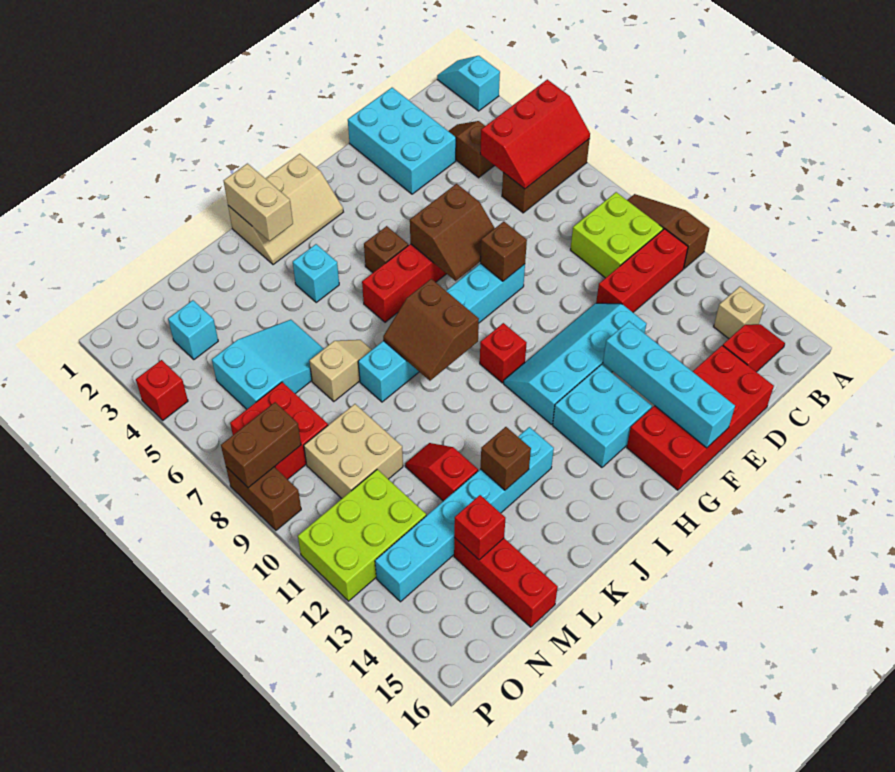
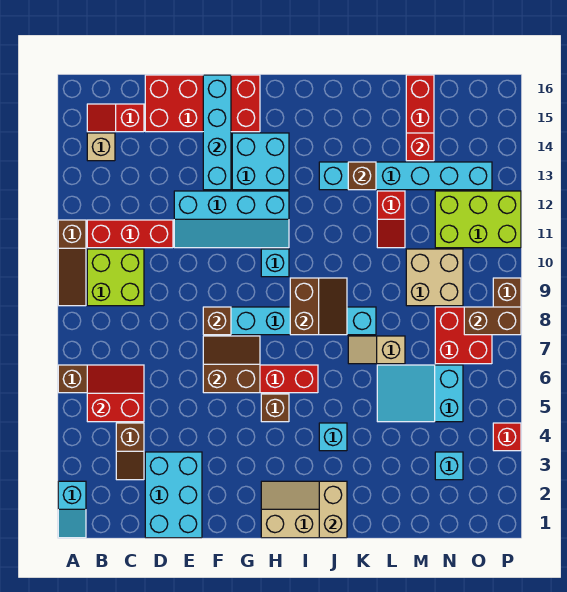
red 2x3 slope [480,80,590,189] -> red 2x2 slope [87,365,144,422]
red 1x1 brick [480,323,527,383] -> cyan 1x1 brick [261,249,289,277]

